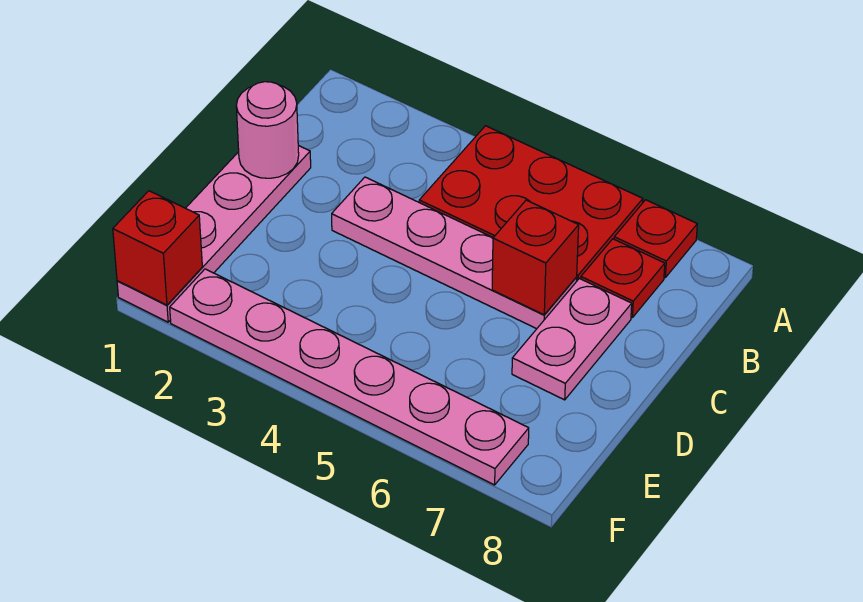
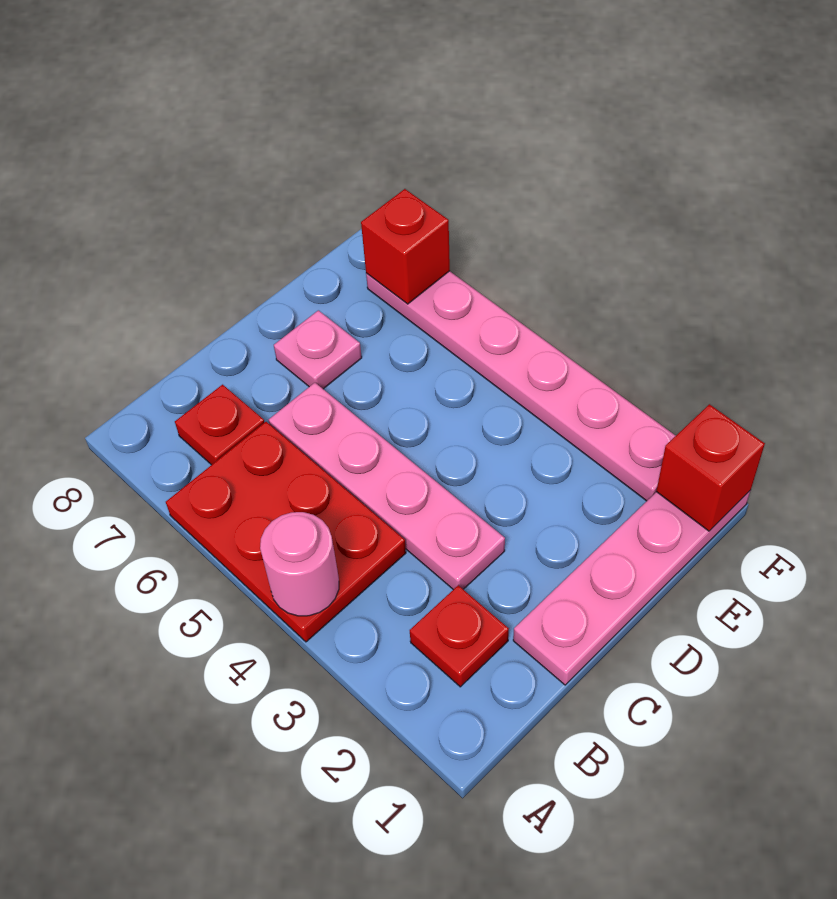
red 1x1 plate [614,200,697,277] -> red 1x1 plate moved to [410,585,509,687]
pink 1x1 round brick [236,82,299,178] -> pink 1x1 round brick moved to [260,512,339,616]
red 1x1 brick [492,200,579,315] -> red 1x1 brick moved to [361,189,450,304]
pink 1x2 plate [512,278,632,400] -> pink 1x1 plate [274,310,362,389]

